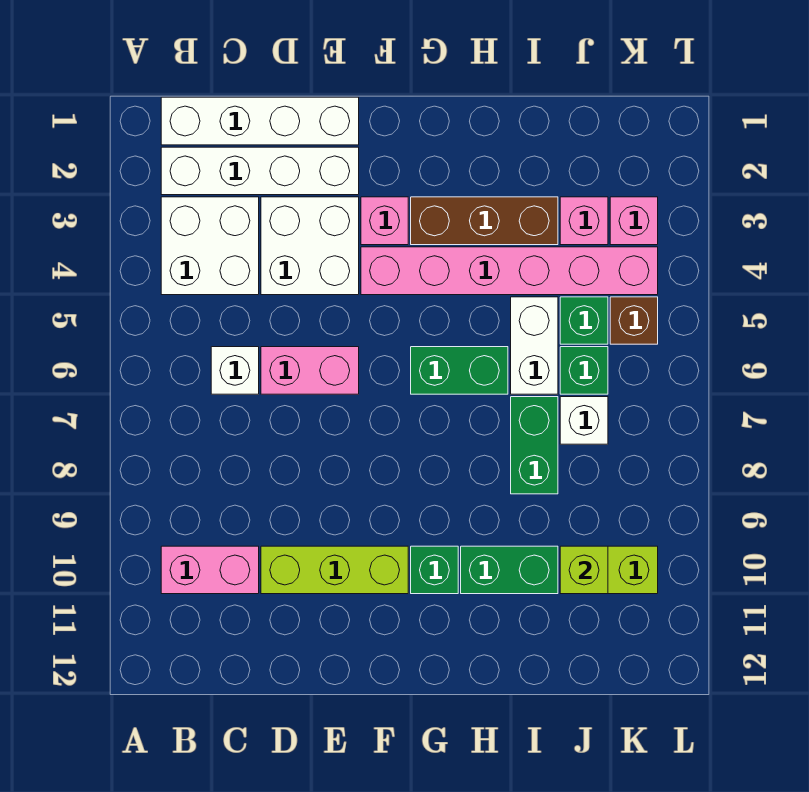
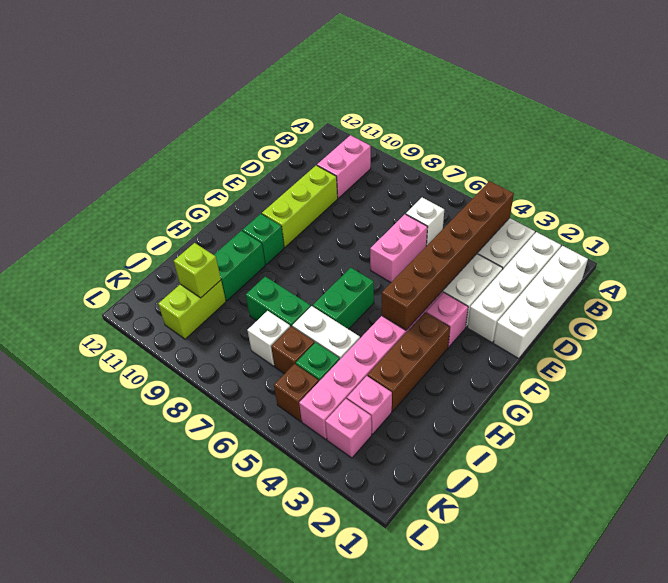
none -> brown 1x6 brick [382,181,514,330]
green 1x1 brick [560,347,608,394] -> brown 1x1 brick [271,326,315,374]

